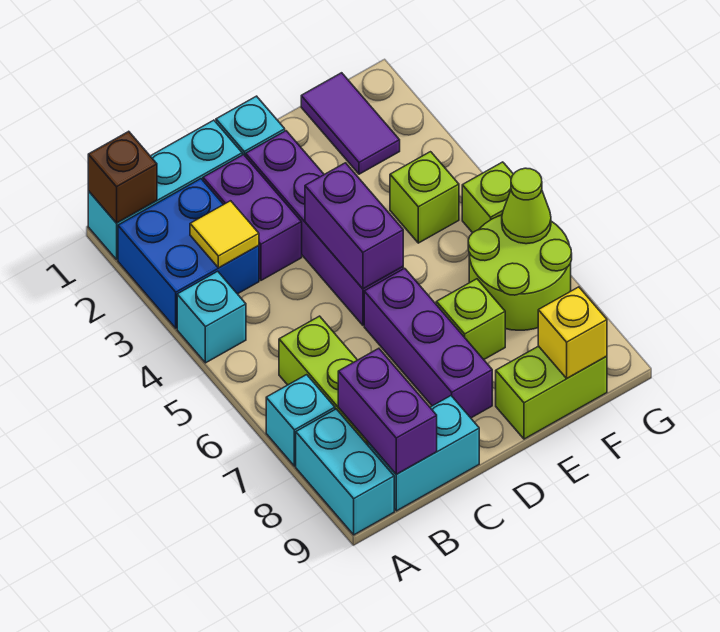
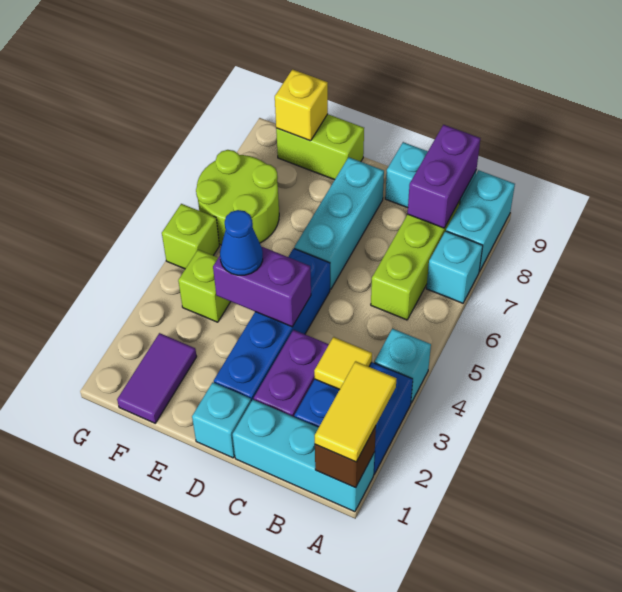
none -> yellow 1x2 tile [315,361,396,462]
purple 1x4 brick [246,131,403,325] -> blue 1x4 brick [214,249,330,401]
purple 1x2 brick [305,163,403,289] -> purple 1x2 brick turned to [213,246,311,327]
purple 1x3 brick [364,268,492,418] -> cyan 1x3 brick [294,157,384,289]
none -> blue 1x1 cone [220,210,263,275]
lime 1x1 brick [436,279,505,360] -> none
lime 1x1 cone [502,168,551,244] -> none

